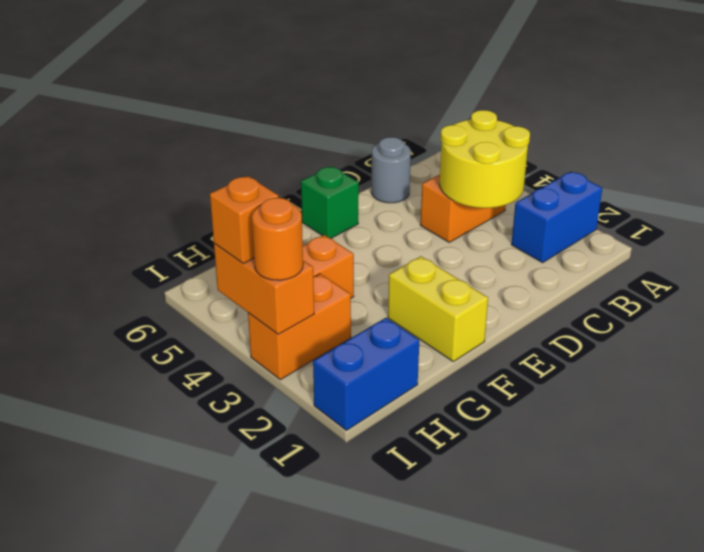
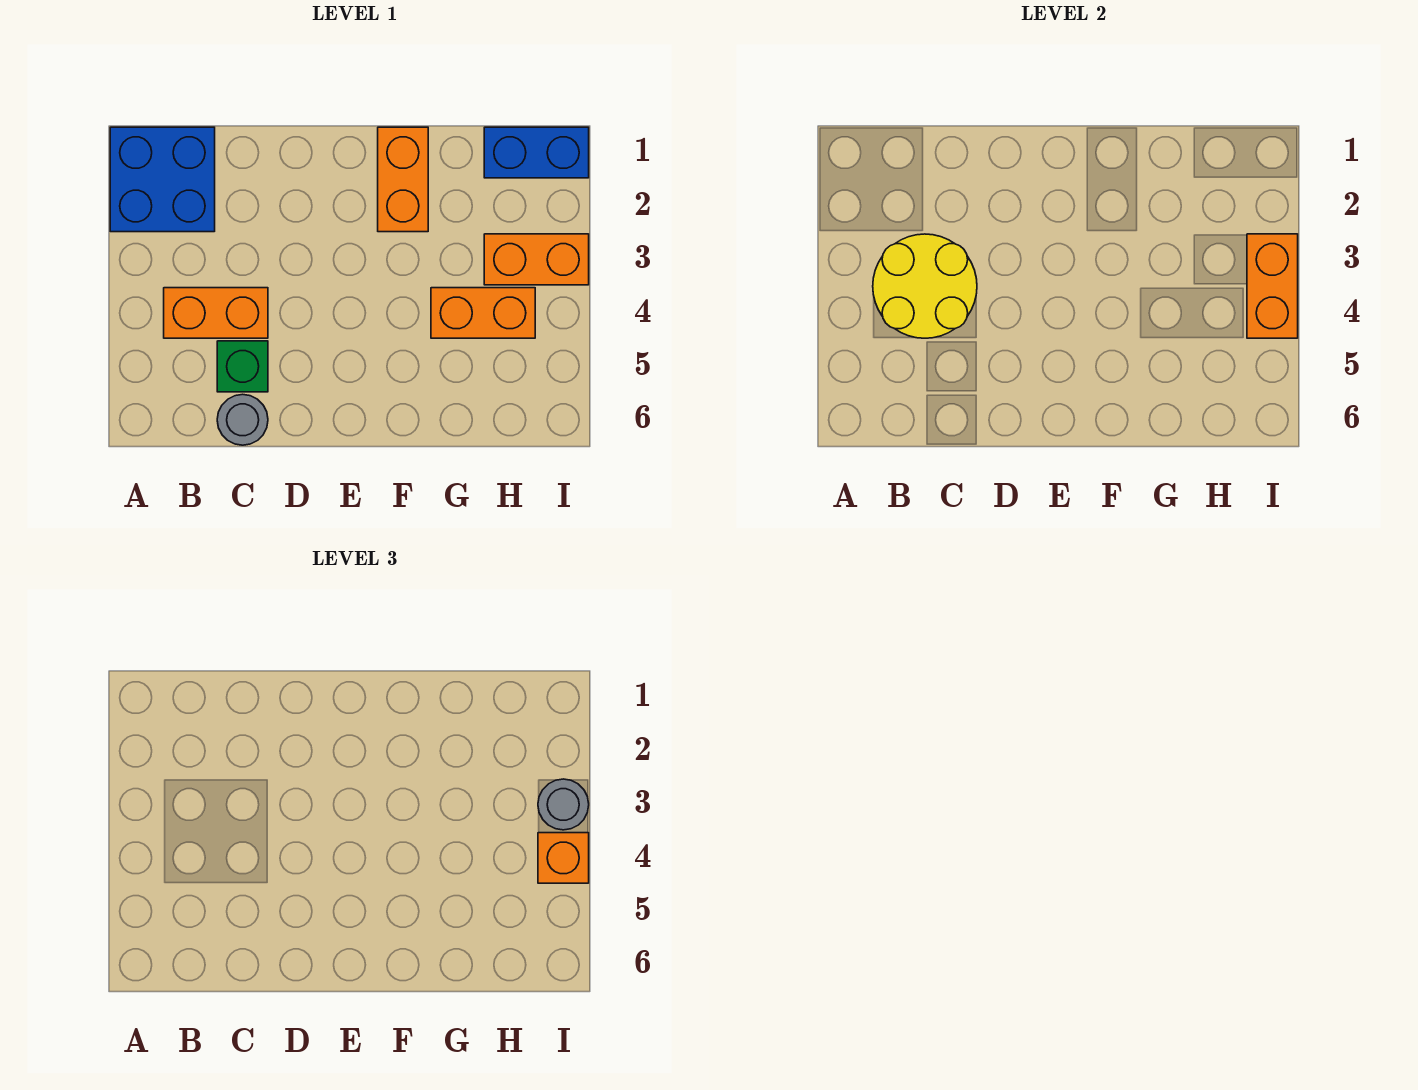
blue 1x2 brick [511,172,602,263] -> blue 2x2 brick [110,127,215,232]
green 1x1 brick [301,166,359,238] -> green 1x1 brick moved to [217,341,268,392]
yellow 1x2 brick [388,256,488,361] -> orange 1x2 brick [378,127,428,232]
orange 1x1 round brick [252,198,303,280] -> grey 1x1 round brick [538,779,589,830]

